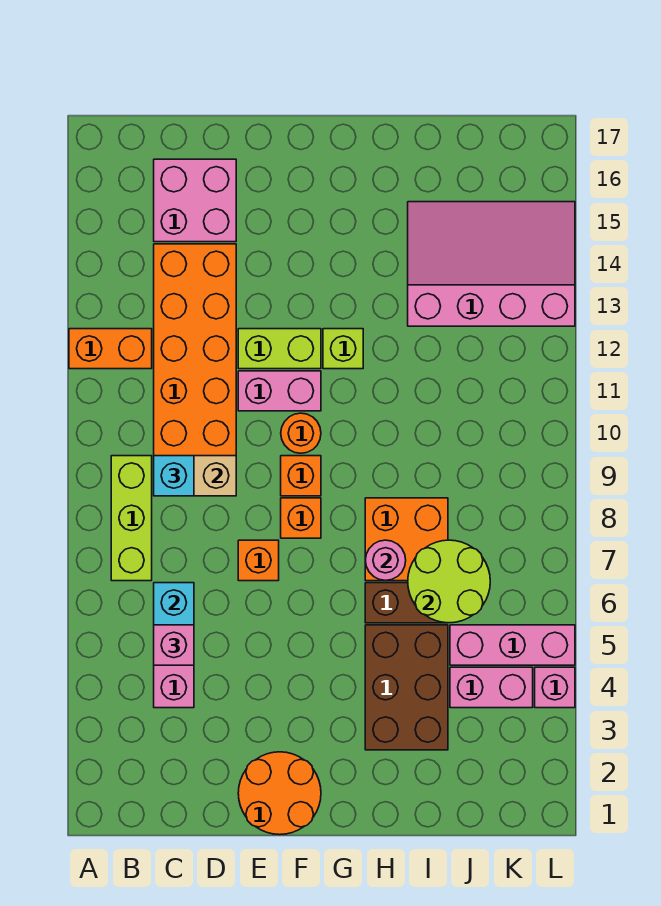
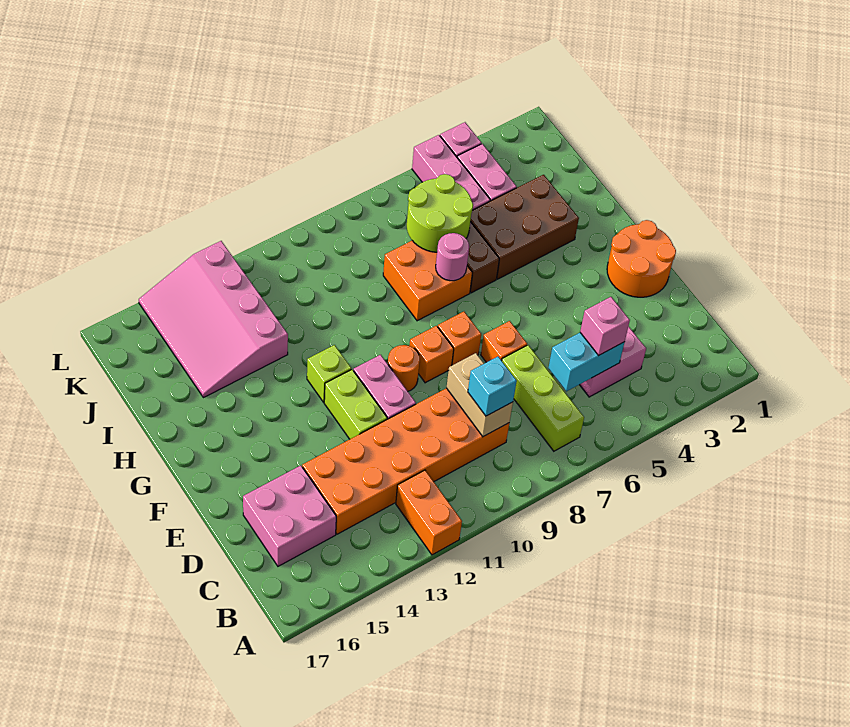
lime 1x3 brick [111,456,152,581] -> lime 1x3 brick turned to [502,345,584,451]

